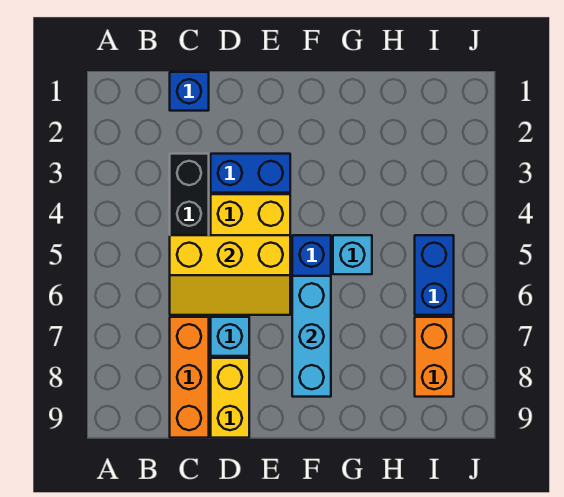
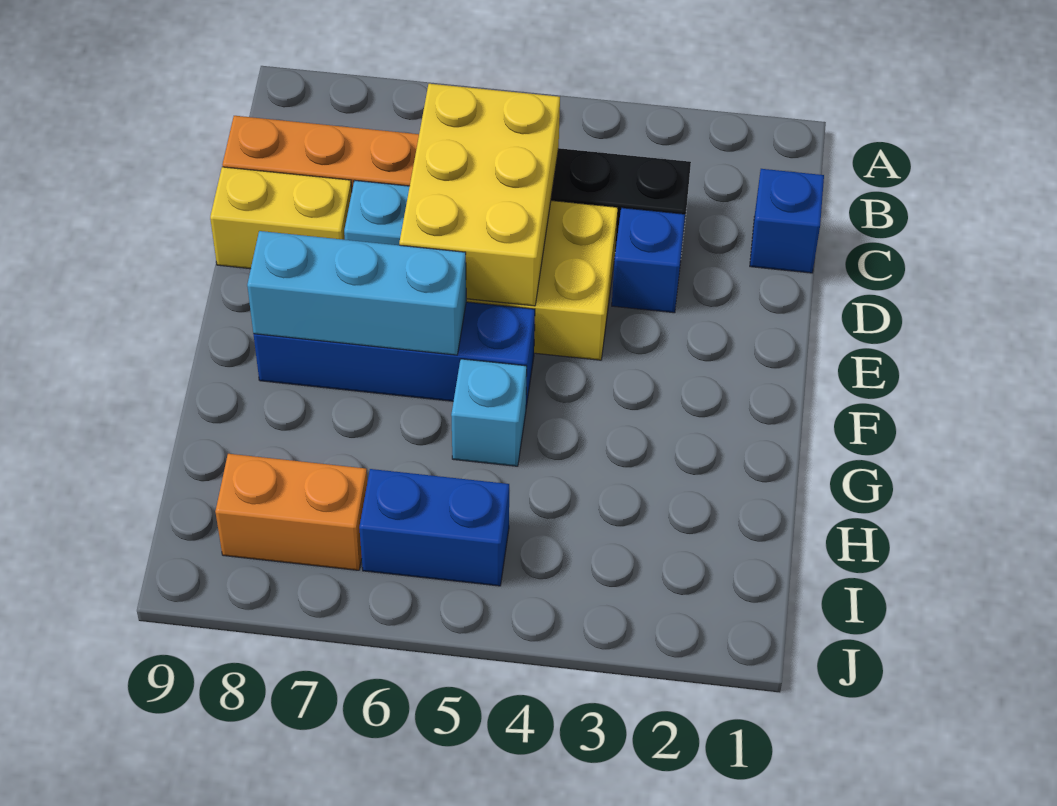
yellow 2x3 slope [170,235,290,315] -> yellow 2x3 brick [399,84,560,306]
blue 1x2 brick [211,154,290,193] -> blue 1x1 brick [612,208,685,313]

